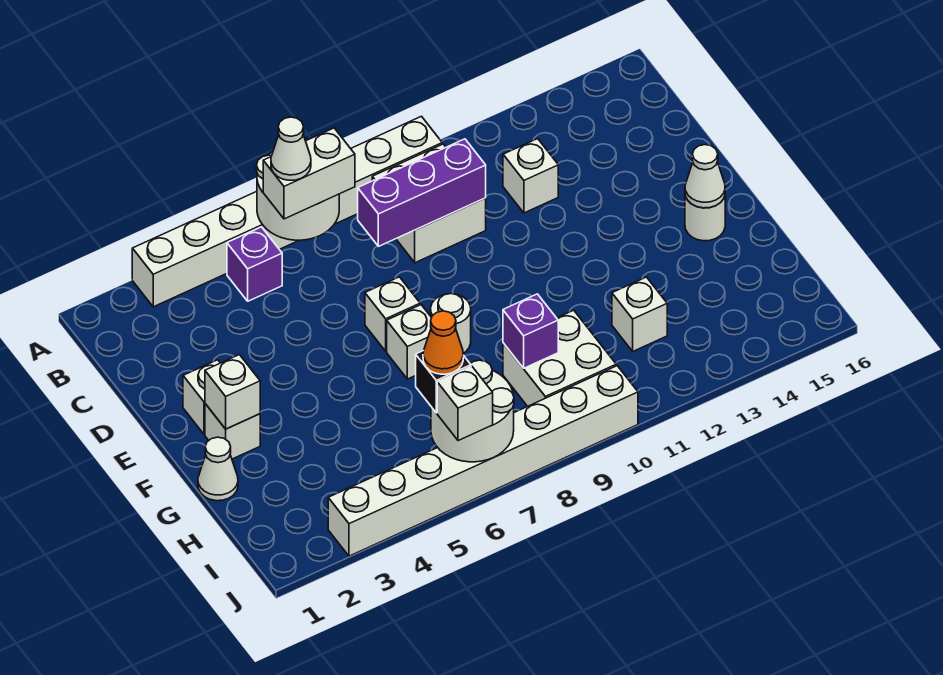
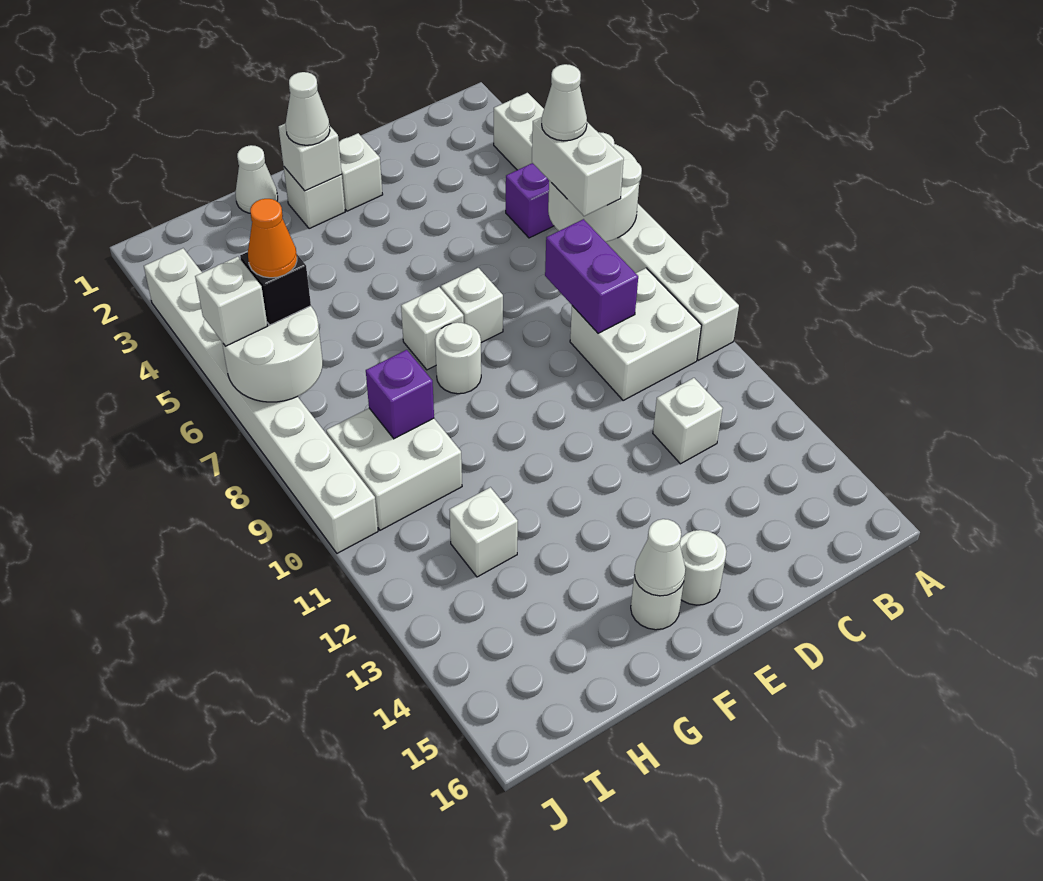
purple 1x3 brick [358,139,486,246] -> purple 1x2 brick [545,219,638,333]
none -> white 1x1 round brick [680,530,726,605]
none -> white 1x1 cone [286,72,330,145]

